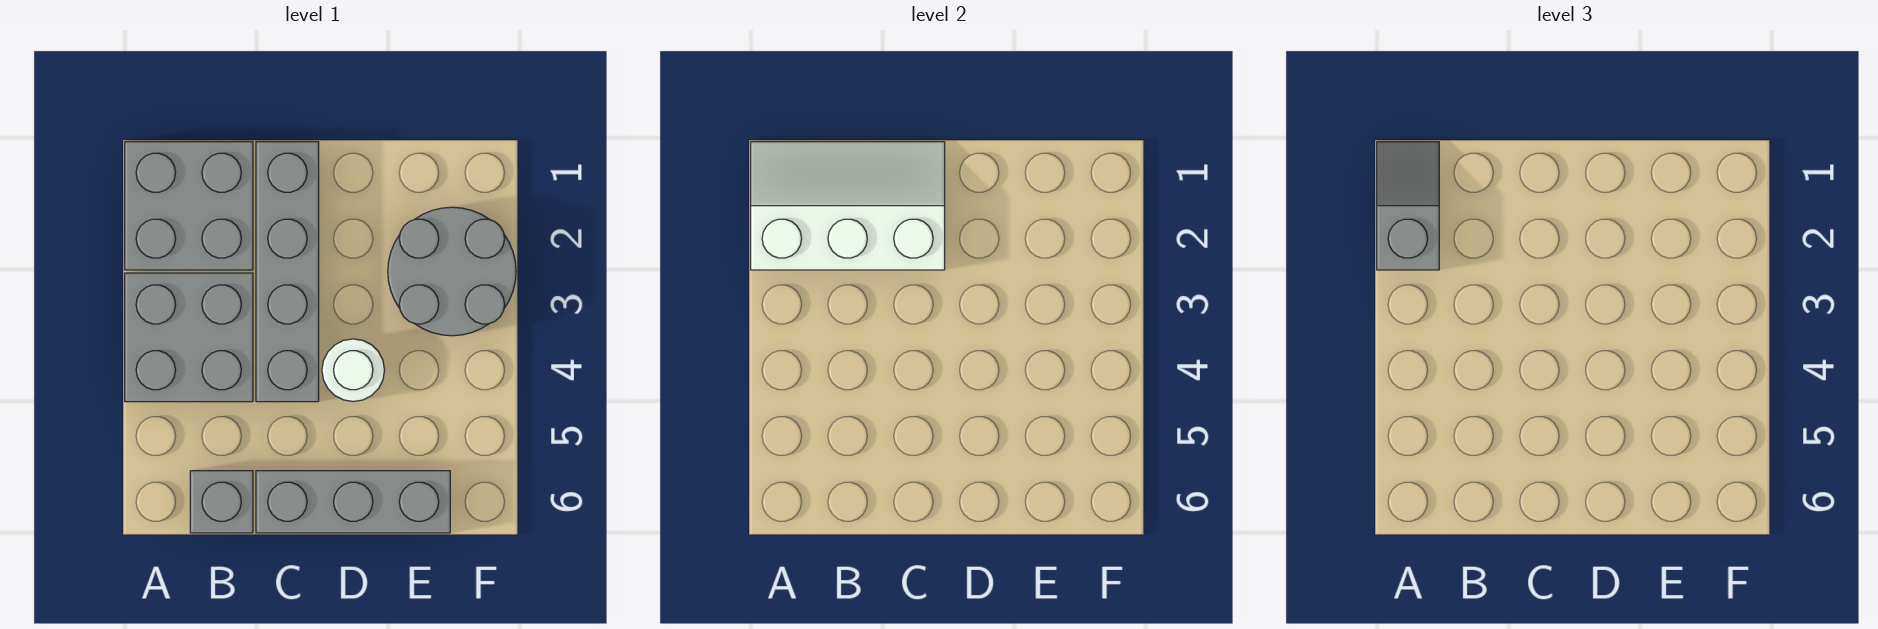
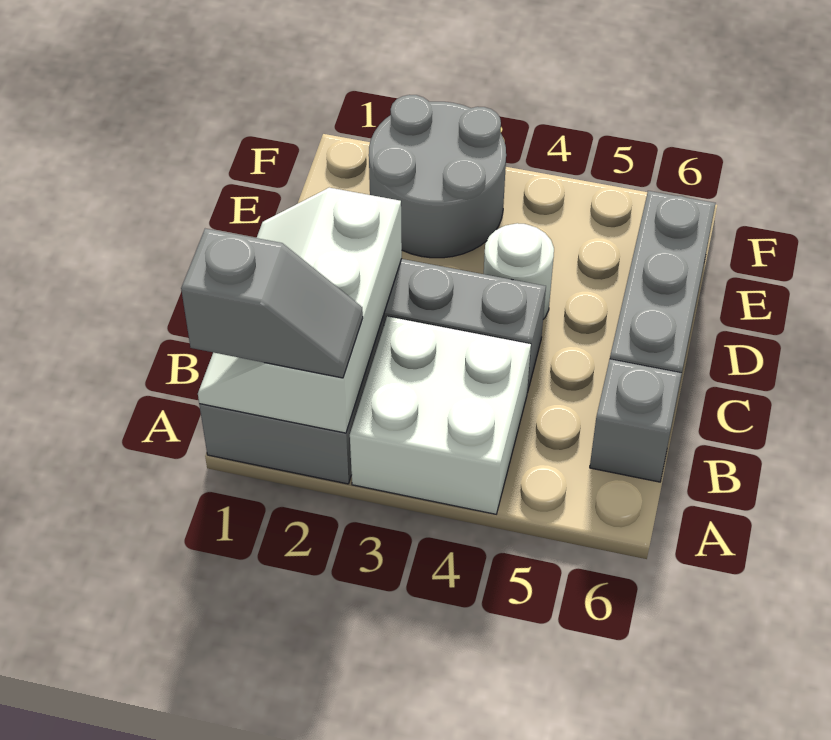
grey 1x2 slope [1377,142,1439,270] -> grey 1x2 slope turned to [181,229,363,378]
grey 2x2 brick [125,273,253,402] -> white 2x2 brick [350,316,531,514]

